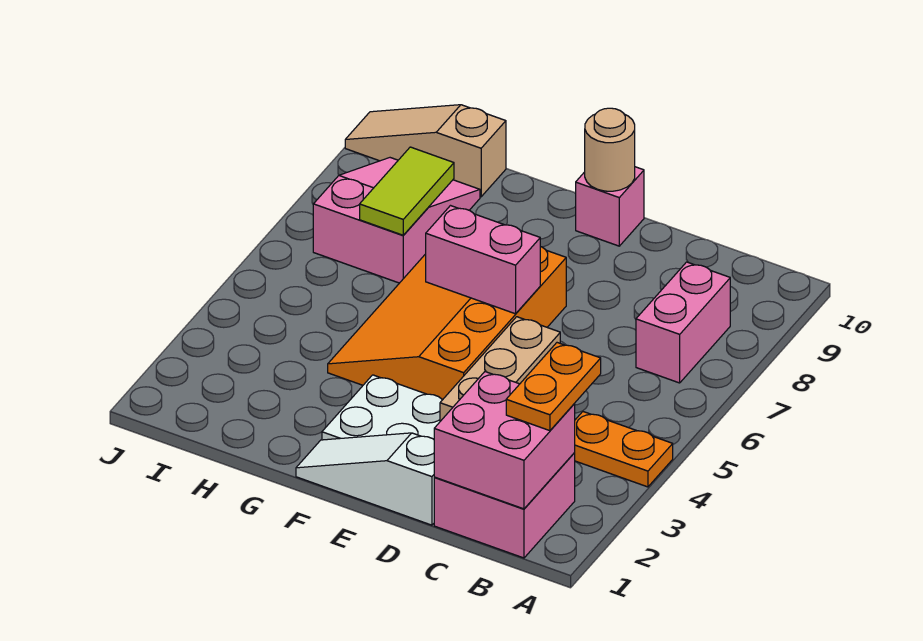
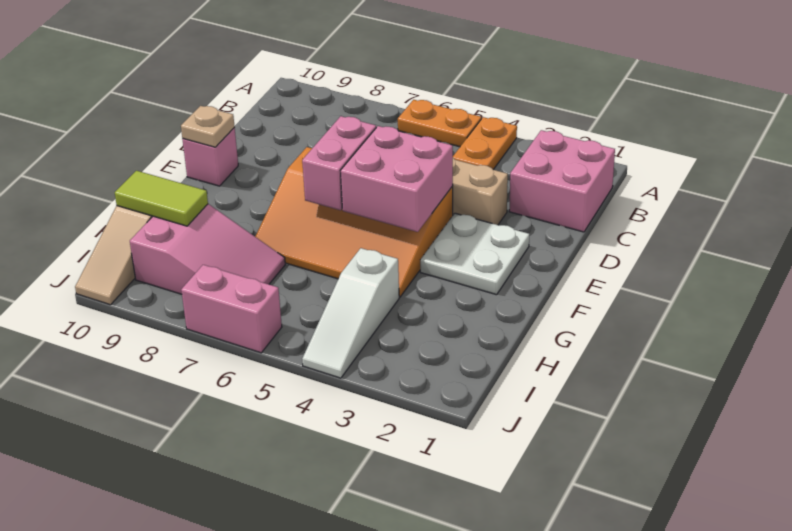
pink 2x2 brick [434,372,575,509] -> pink 2x2 brick moved to [340,126,453,232]
orange 1x2 plate [506,343,601,431] -> orange 1x2 plate moved to [398,100,481,147]
pink 1x2 brick [636,262,730,383] -> pink 1x2 brick moved to [181,265,282,353]
white 1x3 slope [296,433,434,525] -> white 1x3 slope moved to [302,248,399,378]
tan 1x1 round brick [585,108,635,191] -> tan 1x1 plate [181,106,235,147]
pink 2x3 slope [313,158,480,283] -> pink 2x3 slope turned to [130,204,285,294]
lime 1x2 tile [360,147,454,235] -> lime 1x2 tile moved to [115,171,208,226]

